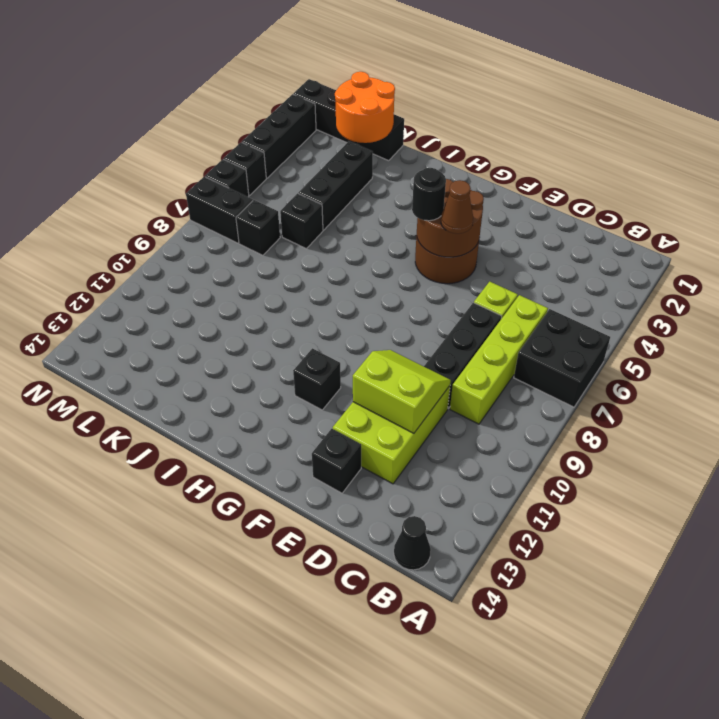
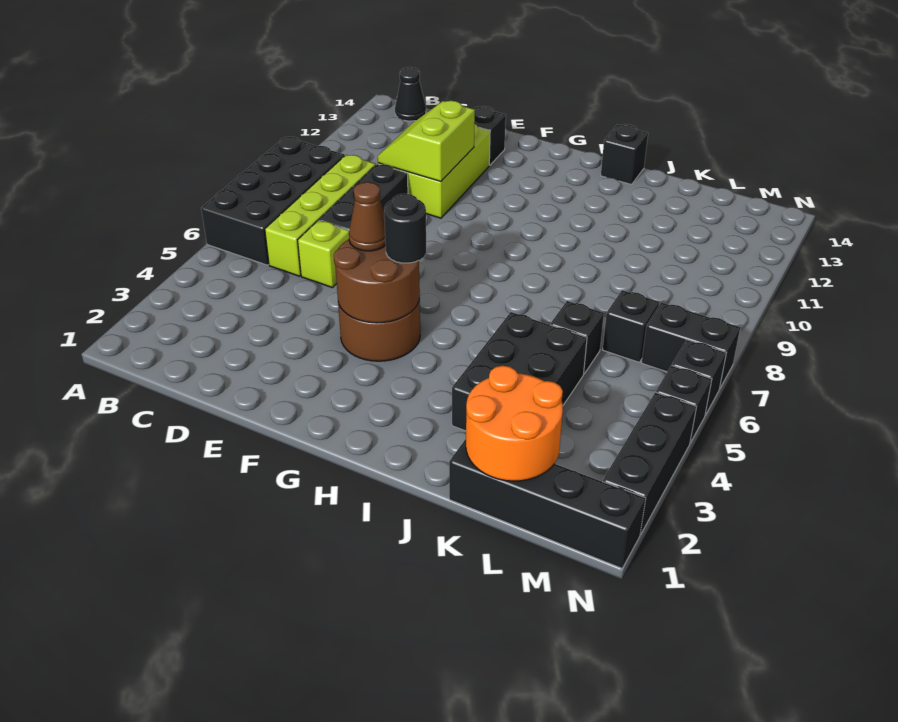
black 2x2 brick [514,309,610,407] -> black 2x4 brick [201,137,345,265]
lime 2x2 slope [353,350,451,433] -> lime 2x2 slope turned to [378,101,475,182]
black 1x1 brick [293,348,341,410] -> black 1x1 brick moved to [601,124,648,185]
black 1x3 brick [298,141,373,230] -> black 2x3 brick [452,312,587,431]

